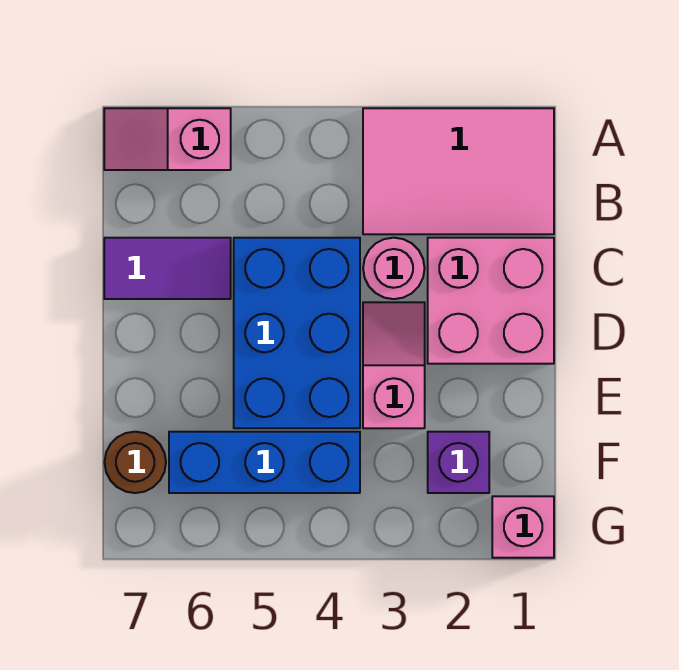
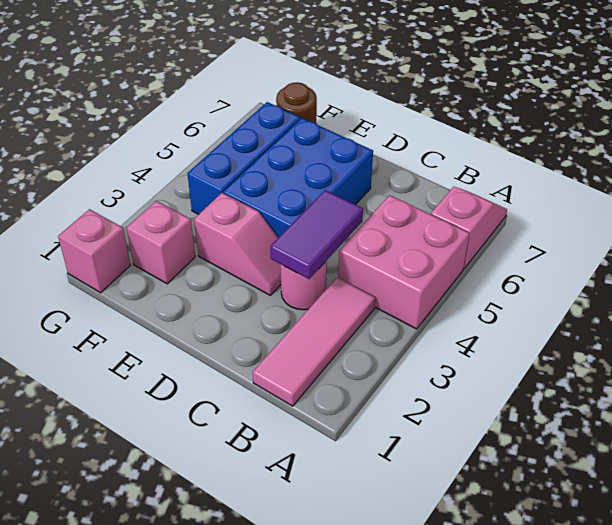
pink 2x3 tile [363,108,554,234] -> pink 1x3 tile [253,278,375,406]
pink 2x2 brick [428,238,554,364] -> pink 2x2 brick moved to [338,195,469,329]
blue 2x3 brick [234,238,360,428] -> blue 2x3 brick turned to [223,118,373,238]
purple 1x2 tile [104,238,231,299] -> purple 1x2 tile moved to [270,190,363,279]
purple 1x1 brick [428,432,489,493] -> pink 1x1 brick [127,201,195,284]

